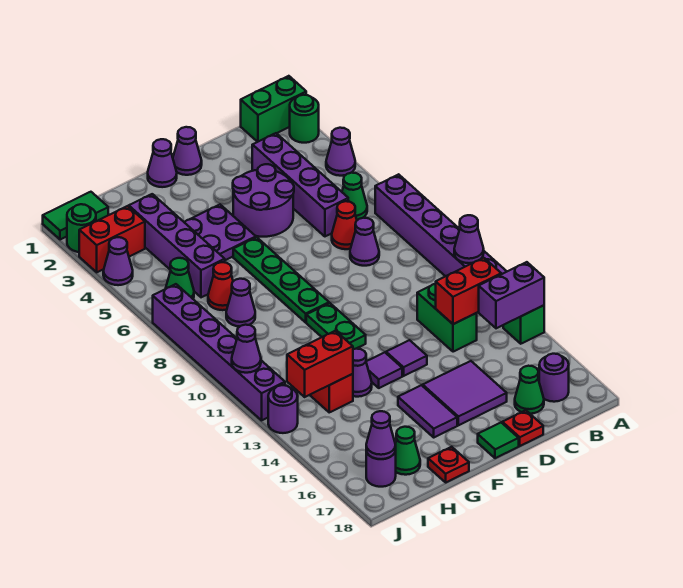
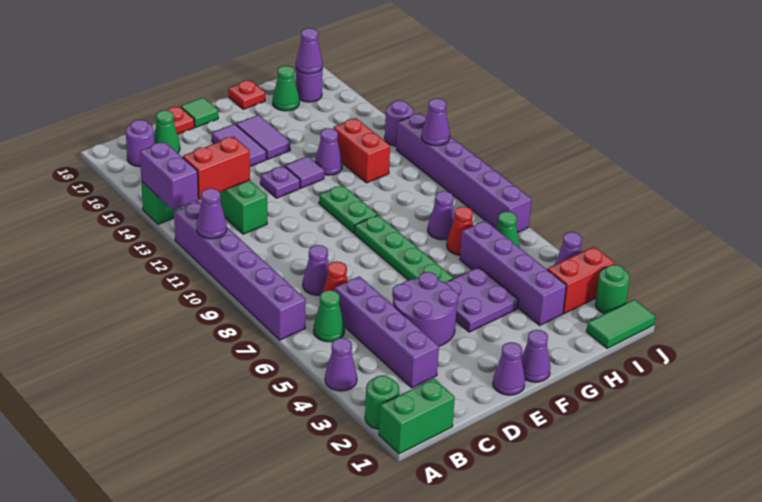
purple 1x2 brick [479,262,544,328] -> purple 1x2 brick turned to [140,142,198,210]
purple 2x2 tile [423,361,507,425] -> purple 1x2 tile [212,124,266,166]
purple 1x1 tile [386,340,427,376] -> purple 1x1 plate [260,166,300,198]
red 1x2 brick [287,331,353,397] -> none

